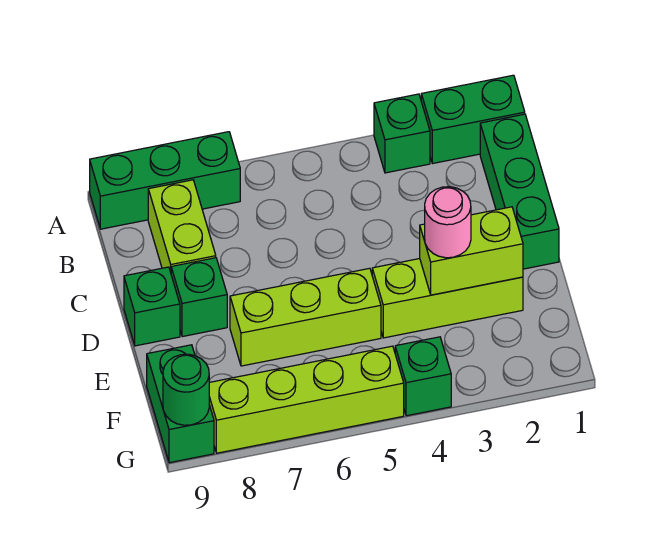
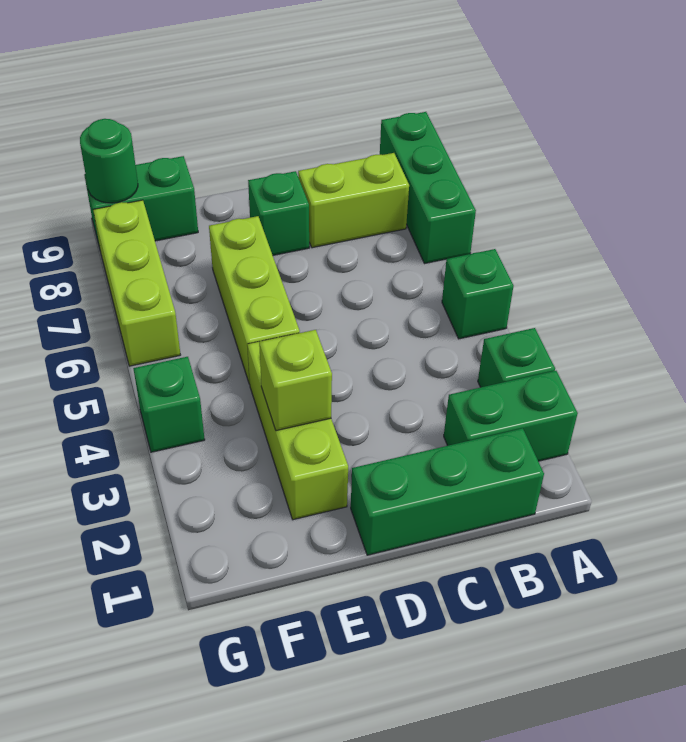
green 1x2 brick [421,75,525,164] -> green 1x2 brick turned to [444,371,578,461]
green 1x1 brick [124,267,180,346] -> green 1x1 brick moved to [442,249,513,339]
lime 1x2 brick [420,207,523,295] -> lime 1x1 brick [259,330,332,431]
pink 1x1 round brick [425,187,471,258] -> none
lime 1x4 brick [209,346,404,453] -> lime 1x3 brick [93,200,180,366]

